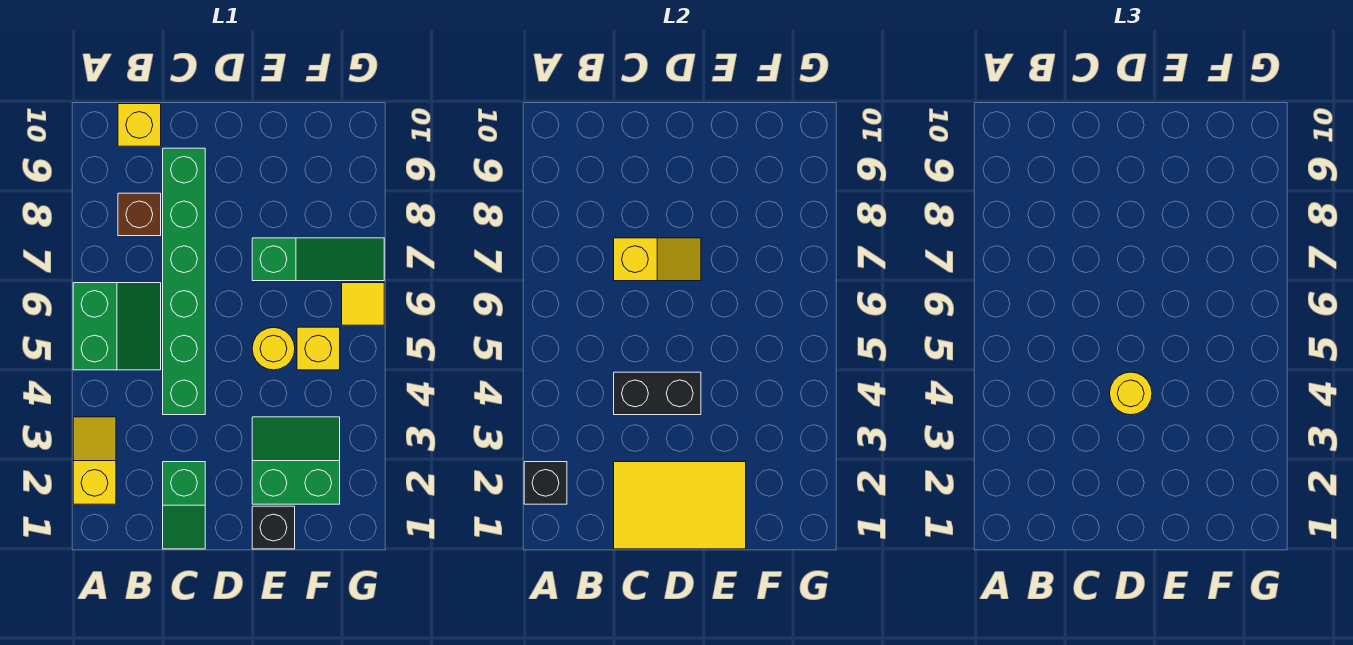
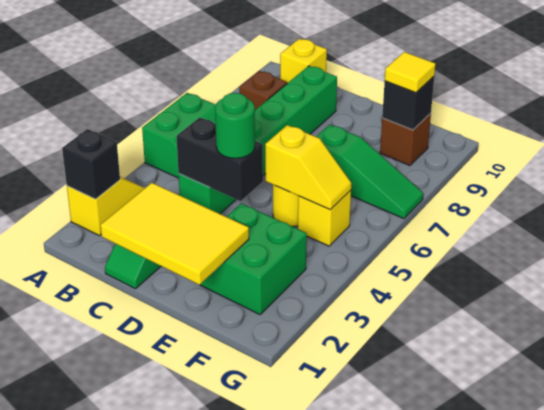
yellow 1x2 slope [614,238,701,281] -> yellow 1x2 slope moved to [265,125,351,210]
yellow 1x1 round brick [1110,372,1152,415] -> green 1x1 round brick [215,93,255,158]
black 1x1 brick [252,506,295,549] -> black 1x1 brick moved to [382,77,434,130]
green 2x2 slope [252,417,340,504] -> green 2x2 brick [200,204,307,314]
none -> brown 1x1 brick [380,113,431,166]
yellow 1x1 tile [342,283,384,325] -> yellow 1x1 tile moved to [385,52,435,93]

